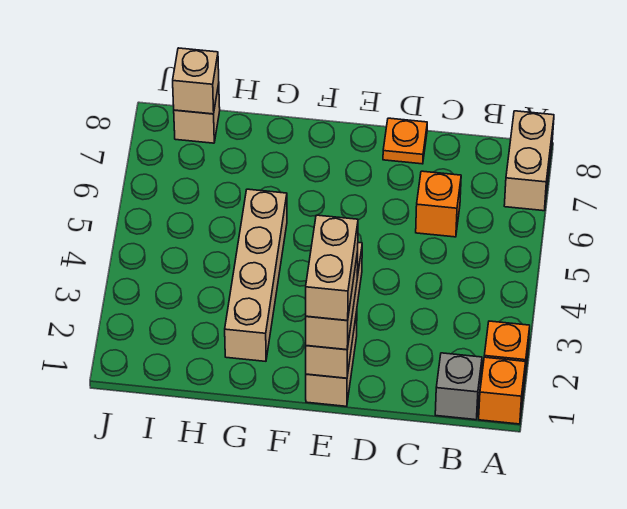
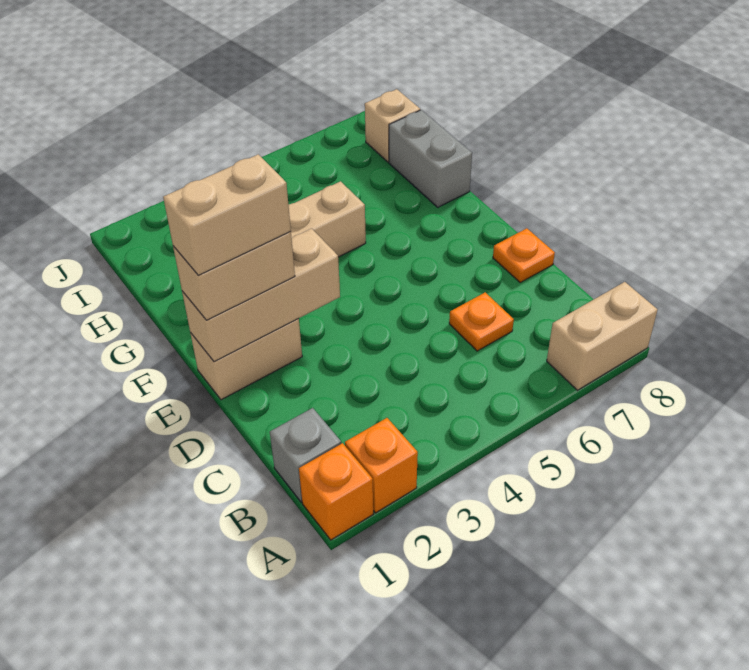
orange 1x1 brick [416,171,461,237] -> orange 1x1 plate [449,292,514,351]
none -> grey 1x2 brick [389,110,472,207]
tan 1x1 brick [173,48,219,114] -> none

